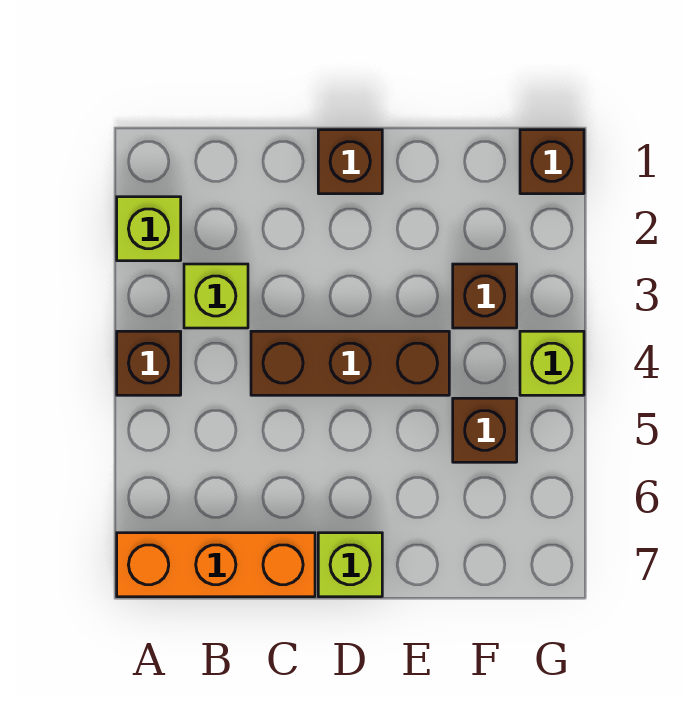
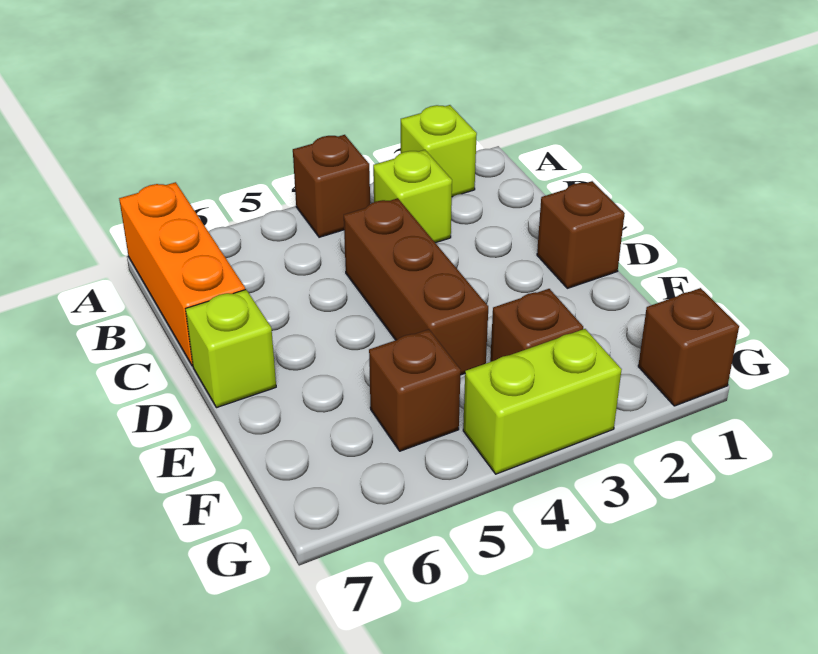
lime 1x1 brick [520,331,584,395] -> lime 1x2 brick [463,329,622,474]

